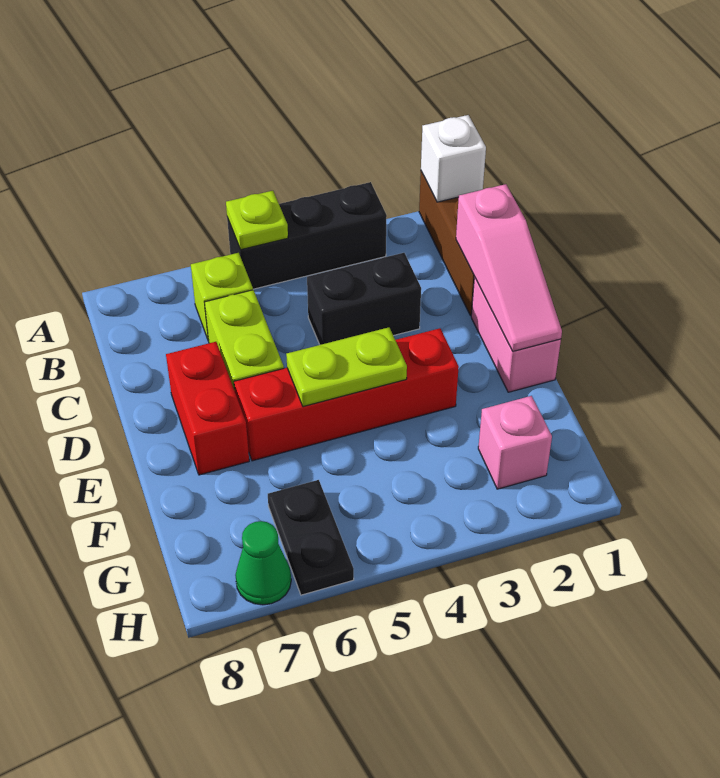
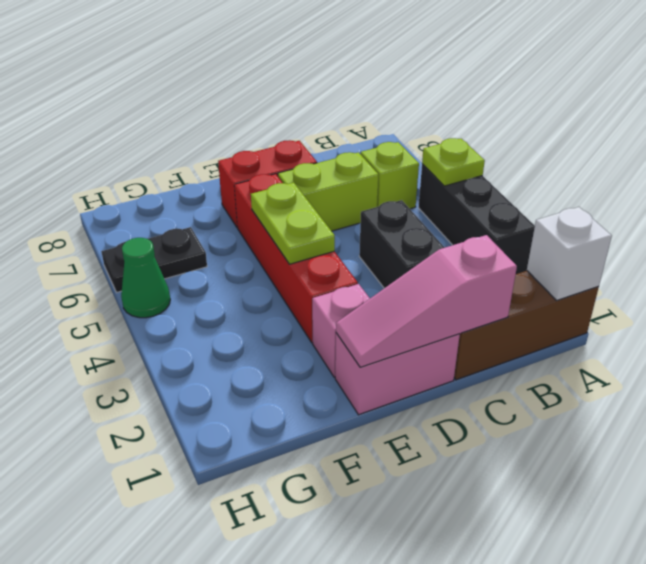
pink 1x1 brick [478,396,552,489] -> pink 1x1 brick moved to [312,284,370,377]
green 1x1 cone [235,521,291,605] -> green 1x1 cone moved to [121,238,170,318]

